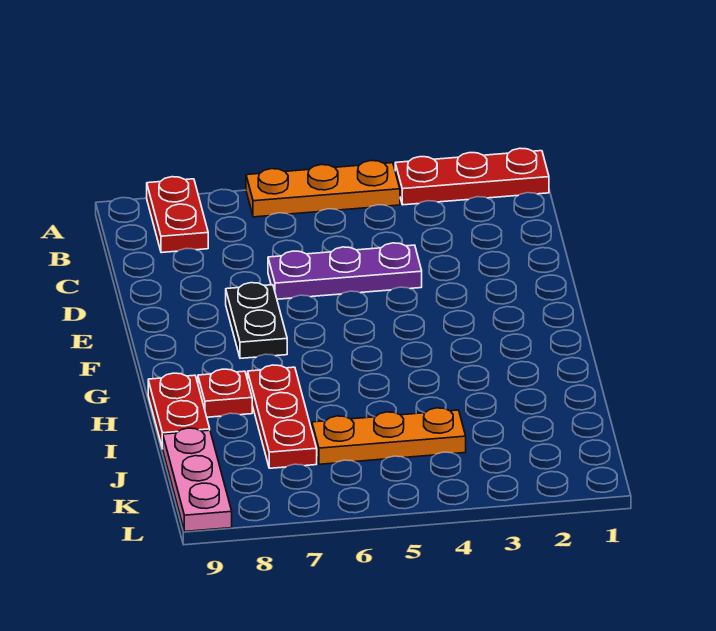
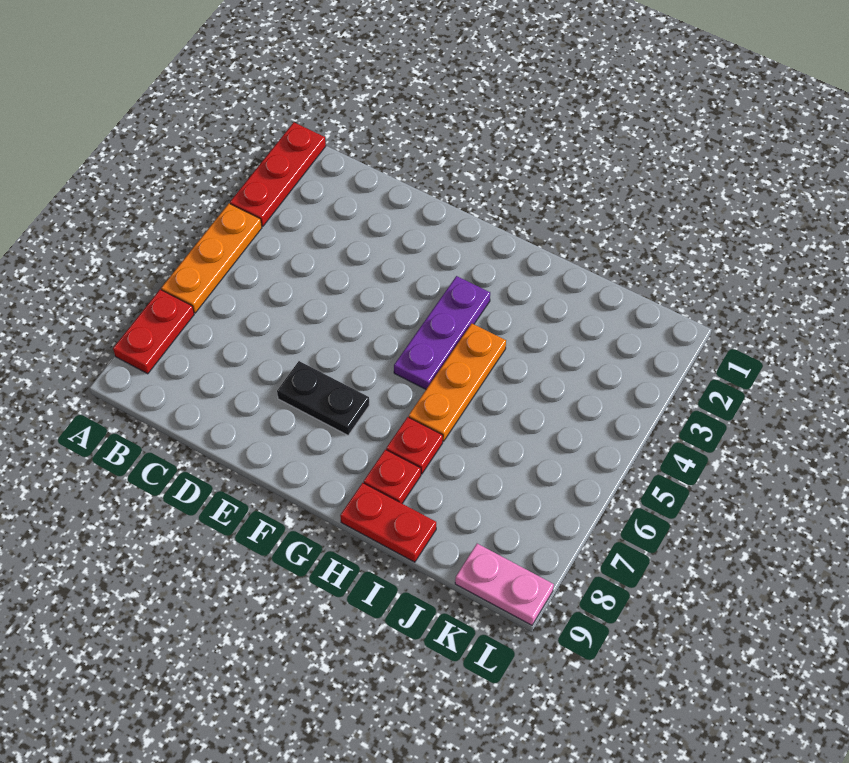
red 1x2 plate [147,177,208,253] -> red 1x2 plate turned to [113,290,194,374]
purple 1x3 plate [268,243,422,299] -> purple 1x3 plate moved to [394,276,490,389]
red 1x3 plate [248,365,317,468] -> red 1x1 plate [386,417,443,474]
orange 1x3 plate [312,408,466,464] -> orange 1x3 plate moved to [409,324,506,441]
pink 1x3 plate [163,428,232,531] -> pink 1x2 plate [455,544,554,625]

